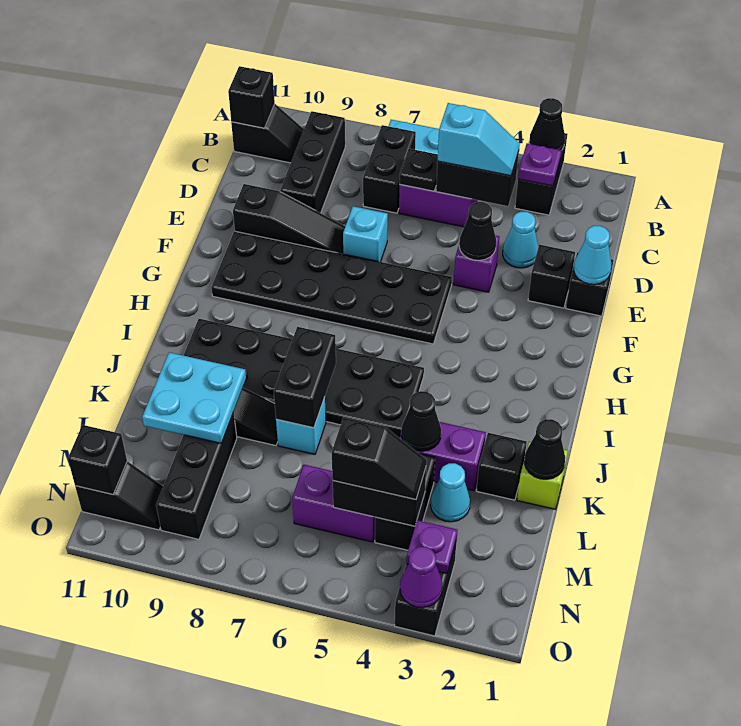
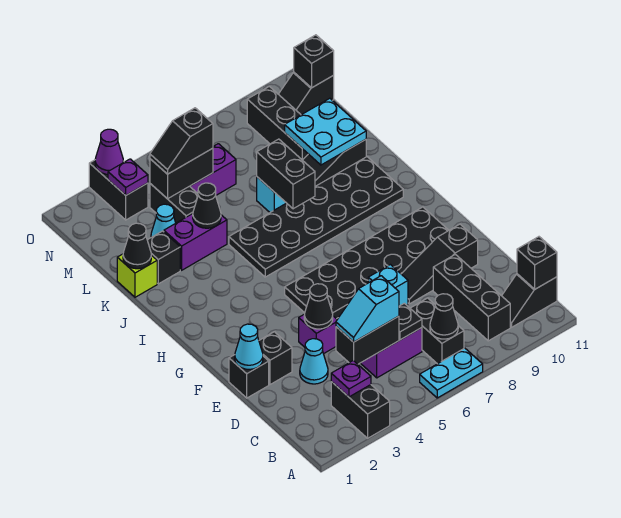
black 1x1 cone [529,98,565,150] -> black 1x1 cone moved to [430,294,458,339]

